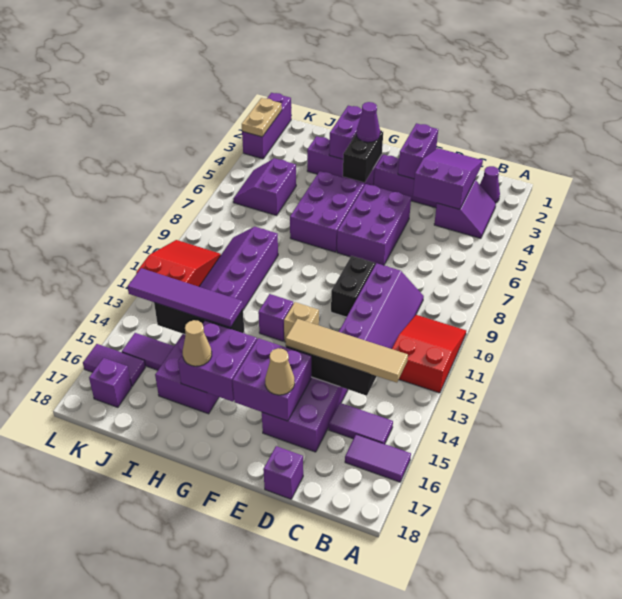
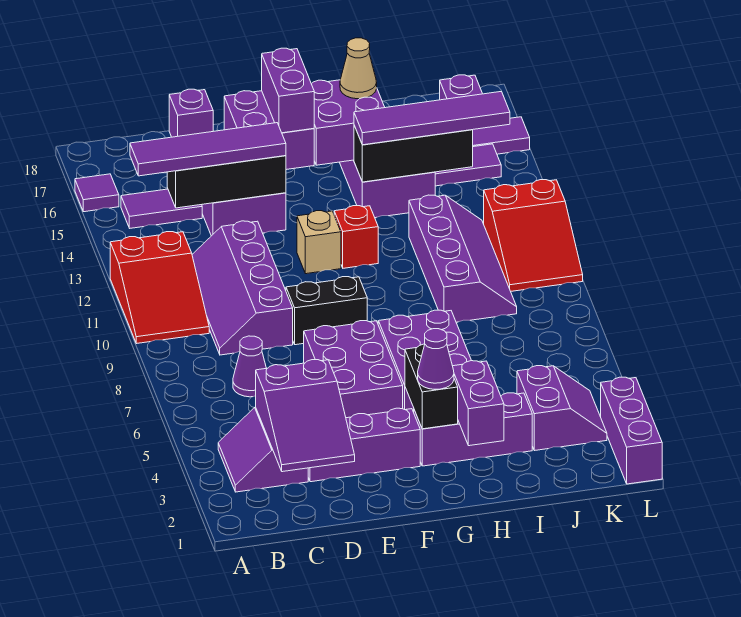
purple 1x2 tile [345,434,411,482] -> purple 1x1 tile [75,174,119,212]
purple 1x1 cone [480,166,500,203] -> purple 1x1 cone moved to [233,336,266,397]
tan 1x4 tile [286,319,408,383] -> purple 1x4 tile [130,123,286,176]
purple 1x2 brick [398,123,438,179] -> purple 1x2 brick moved to [262,48,314,133]
black 1x2 brick [331,256,375,317] -> black 1x2 brick turned to [286,277,367,345]
tan 1x1 cone [265,348,295,395] -> none
purple 1x1 brick [258,294,294,341] -> red 1x1 brick [334,206,378,268]
purple 2x2 slope [233,158,296,215] -> purple 2x2 slope moved to [517,366,607,451]
tan 1x2 plate [242,98,282,137] -> none

